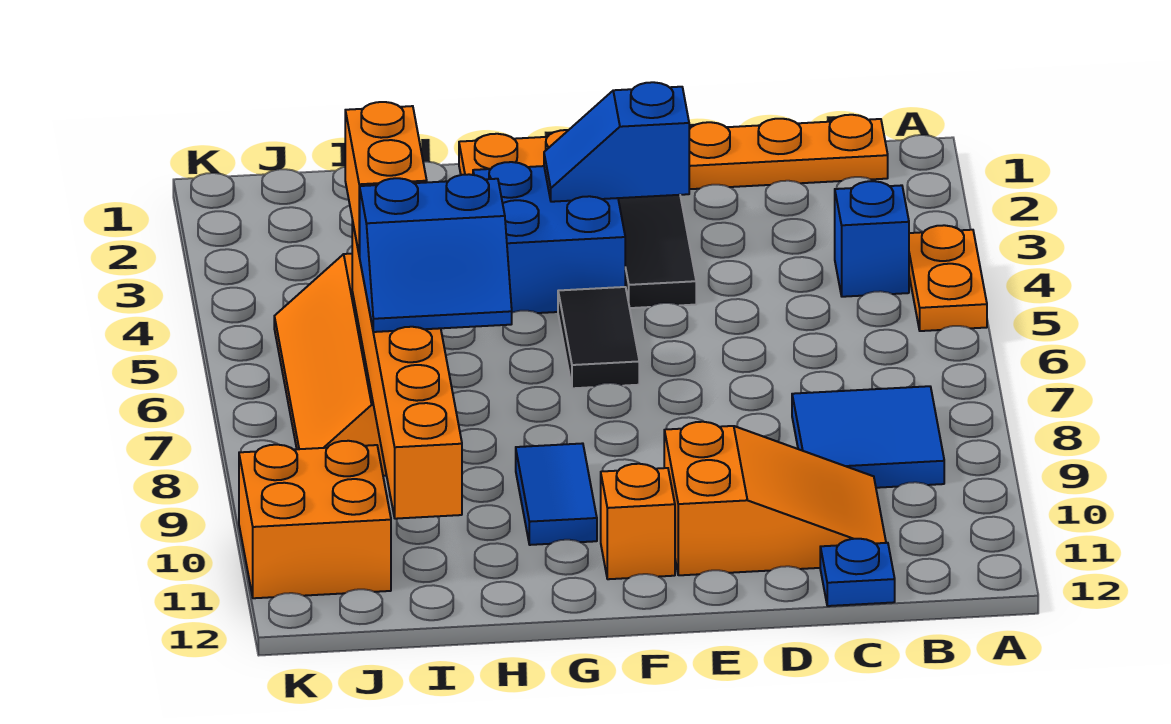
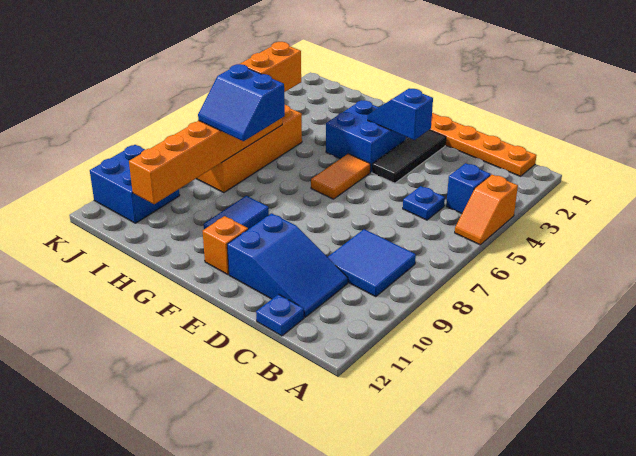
orange 1x2 plate [909,225,987,331] -> orange 1x2 slope [455,175,518,245]
none -> blue 1x1 plate [403,186,445,220]
orange 2x3 slope [664,422,886,575] -> blue 2x3 slope [227,213,348,317]
black 1x2 tile [558,287,639,388] -> orange 1x2 tile [311,154,370,199]
orange 2x2 brick [239,441,391,598] -> blue 2x2 brick [90,145,180,223]

